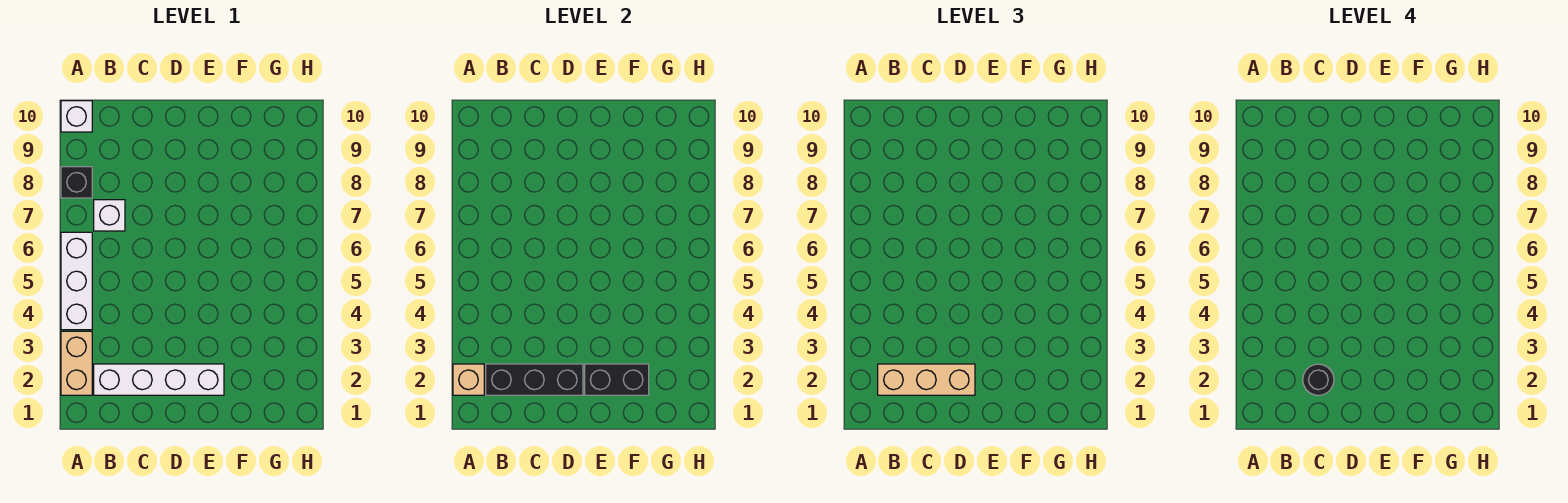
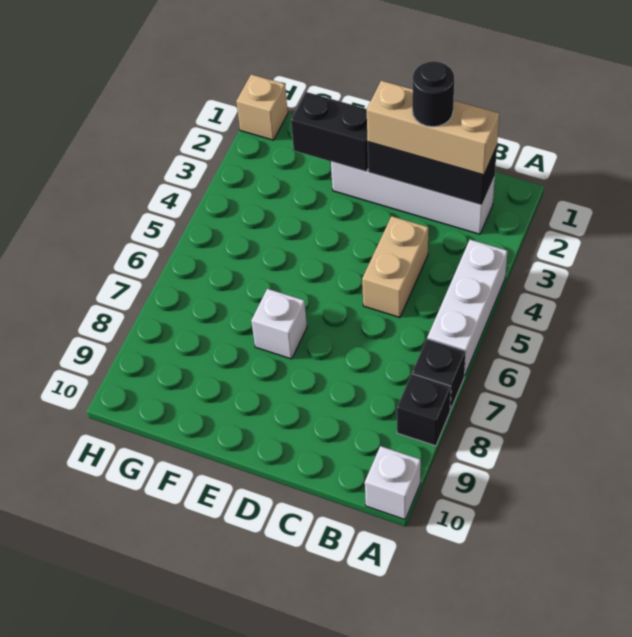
tan 1x2 brick [61,331,92,395] -> tan 1x2 brick moved to [362,216,428,317]
tan 1x1 brick [453,364,484,395] -> tan 1x1 brick moved to [236,74,288,140]
none -> black 1x1 brick [412,339,466,410]
white 1x1 brick [94,200,125,231] -> white 1x1 brick moved to [251,289,307,359]

